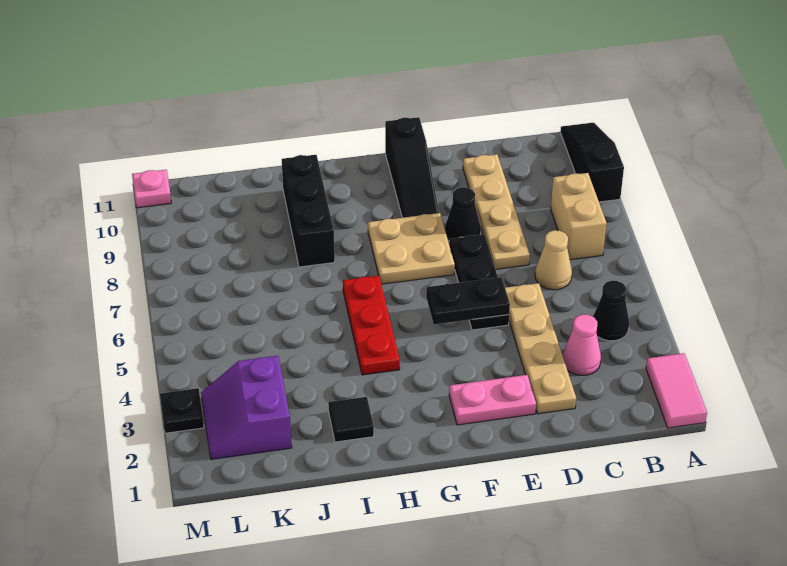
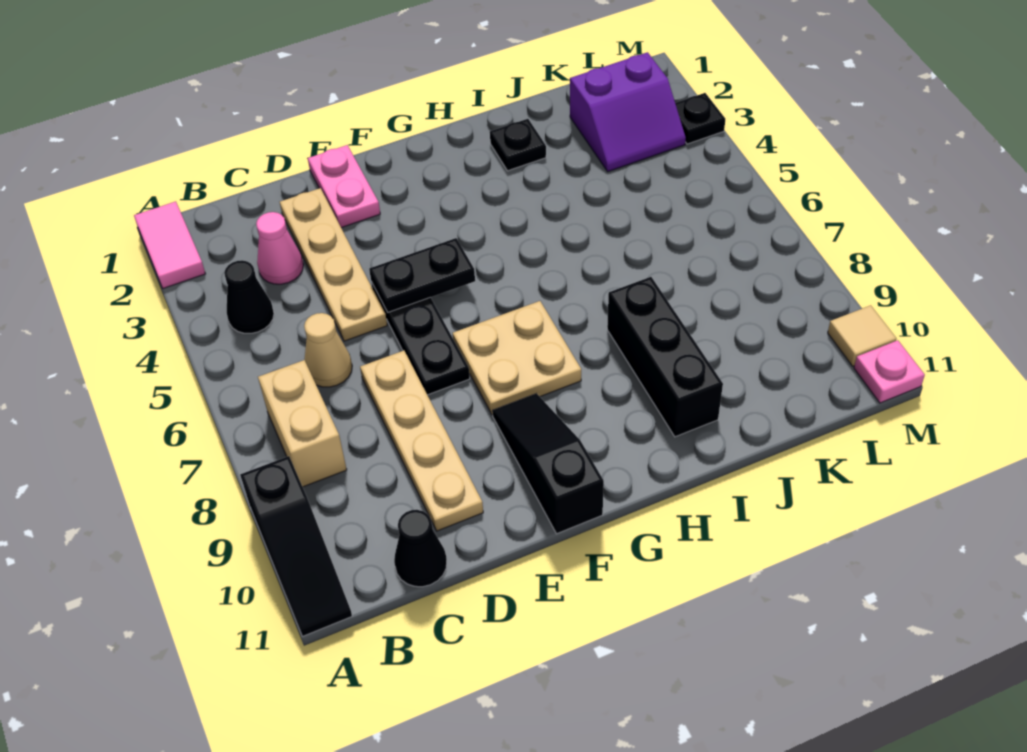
pink 1x2 plate [449,375,536,425] -> pink 1x2 plate turned to [308,145,380,228]
black 1x1 cone [445,187,481,241] -> black 1x1 cone moved to [394,510,447,587]
red 1x3 plate [343,276,400,375] -> none
black 1x1 tile [328,397,374,442] -> black 1x1 plate [490,119,546,171]
purple 2x2 slope [201,356,292,459] -> purple 2x2 slope turned to [570,52,686,171]
none -> tan 1x1 tile [828,305,896,366]

